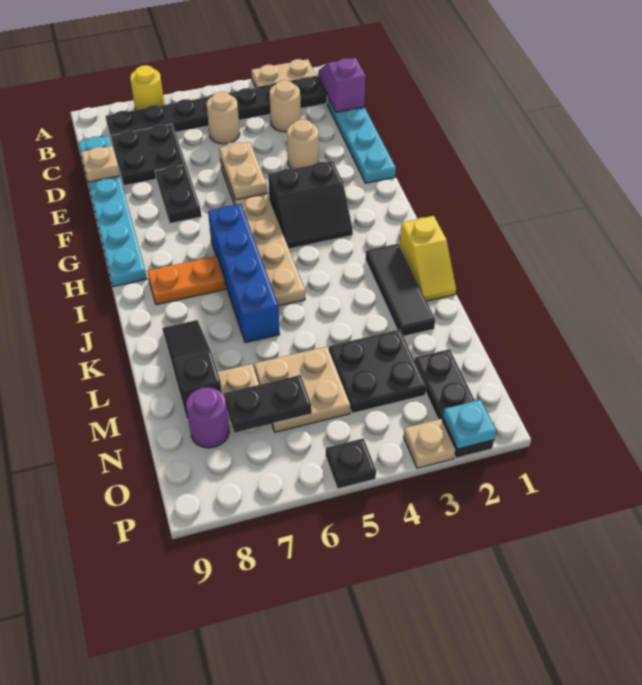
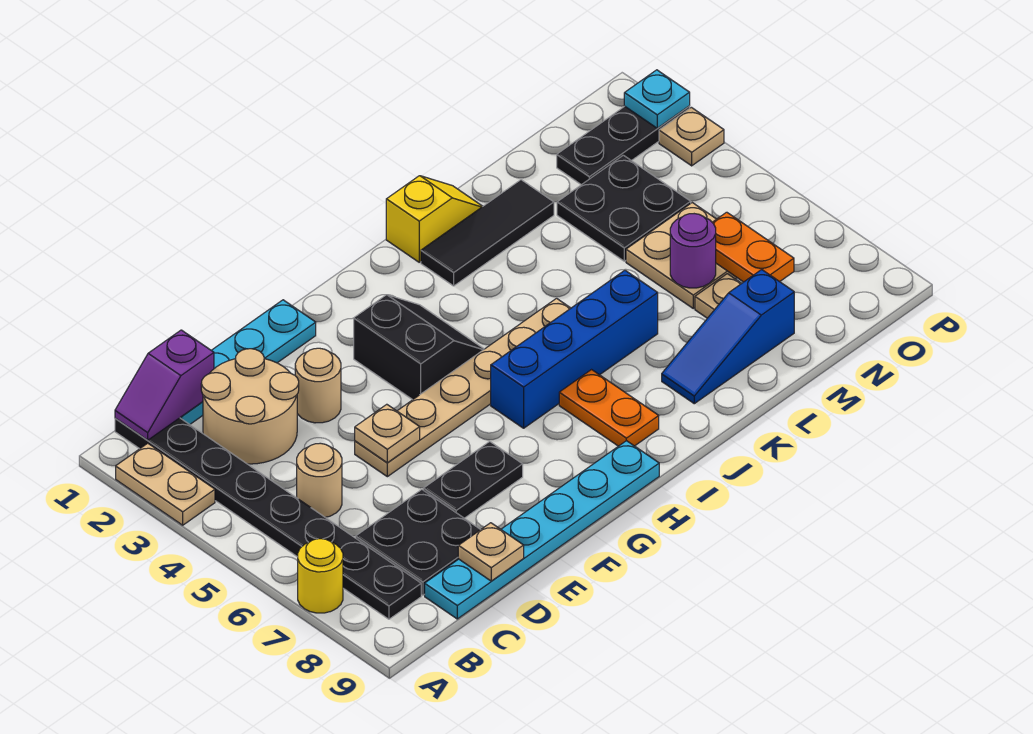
tan 1x1 round brick [269,80,301,132] -> tan 2x2 round brick [201,349,299,464]
tan 1x2 plate [219,142,267,200] -> tan 1x1 plate [355,404,420,463]
black 1x3 slope [162,320,222,420] -> blue 1x3 slope [662,270,794,404]
black 1x2 plate [224,375,312,433] -> orange 1x2 plate [712,212,794,282]
purple 1x1 round brick [186,387,229,448] -> purple 1x1 round brick moved to [670,214,716,288]
black 1x1 plate [326,439,376,489] -> none

